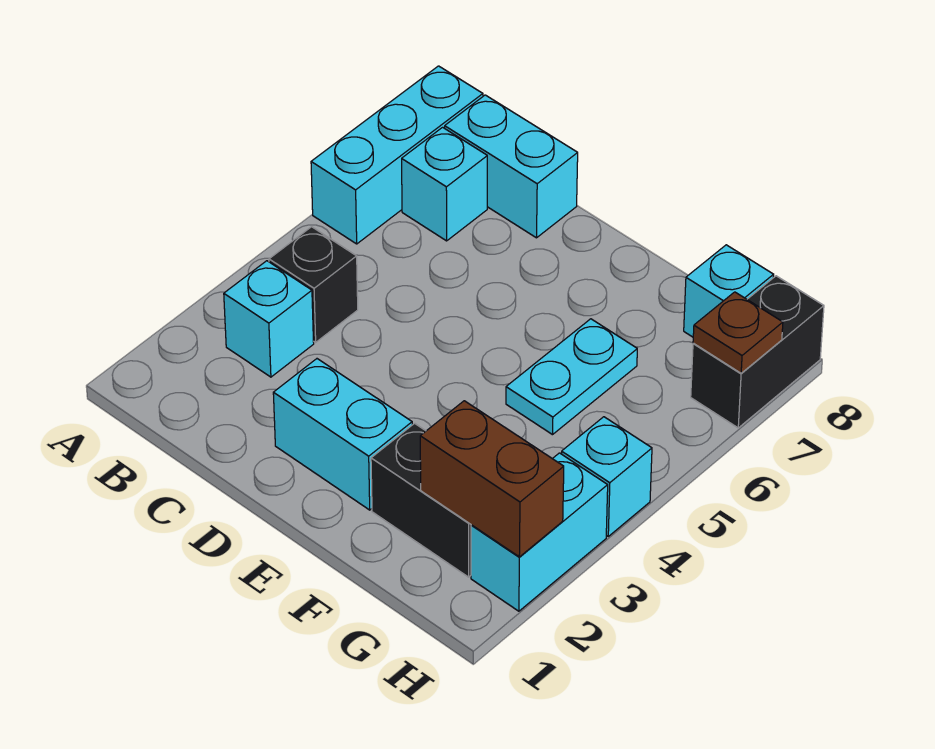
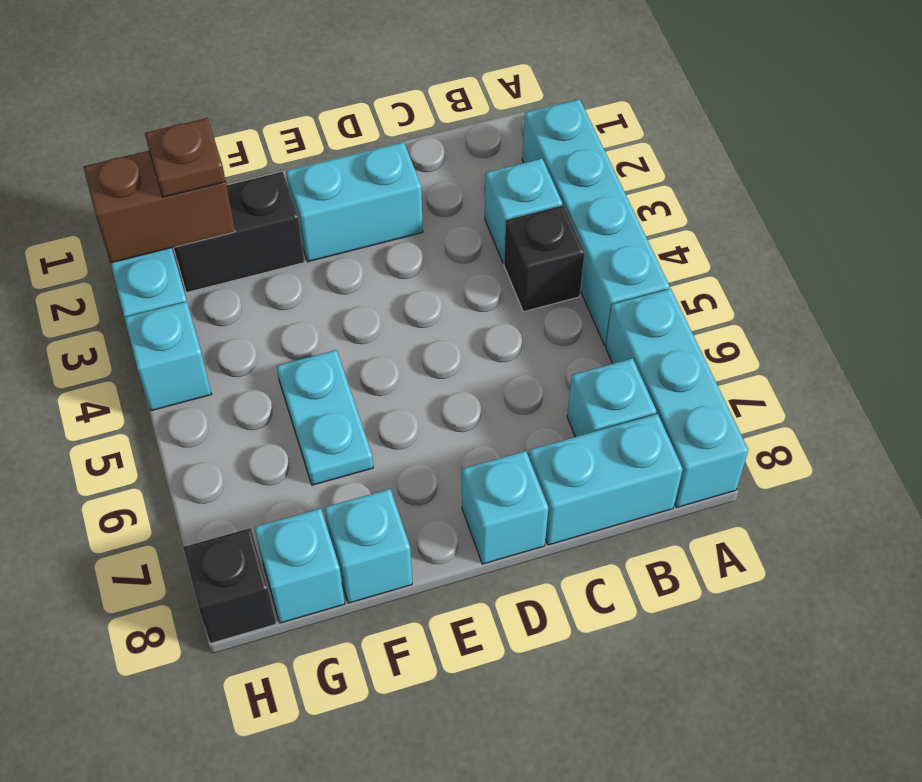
none -> cyan 1x4 brick [522,99,670,346]
none -> cyan 1x1 brick [462,451,548,564]
none -> cyan 1x1 brick [325,489,412,603]
black 1x2 brick [691,276,824,428] -> black 1x1 brick [183,528,276,643]
brown 1x1 plate [693,292,783,373] -> brown 1x1 plate moved to [145,118,226,197]

